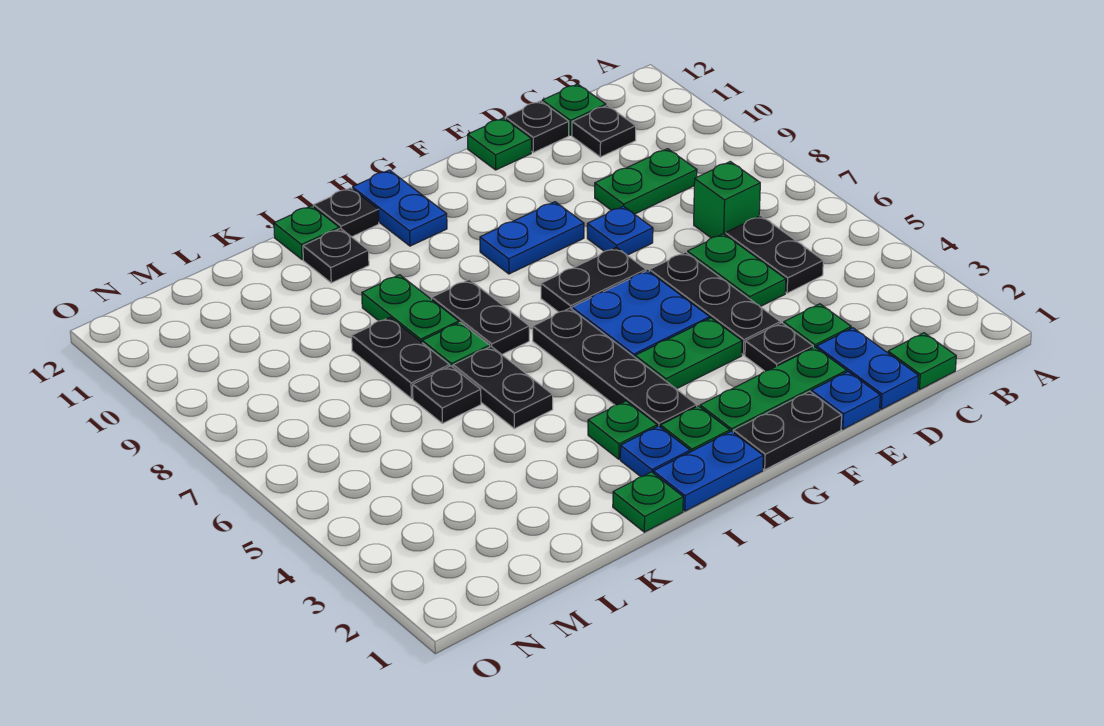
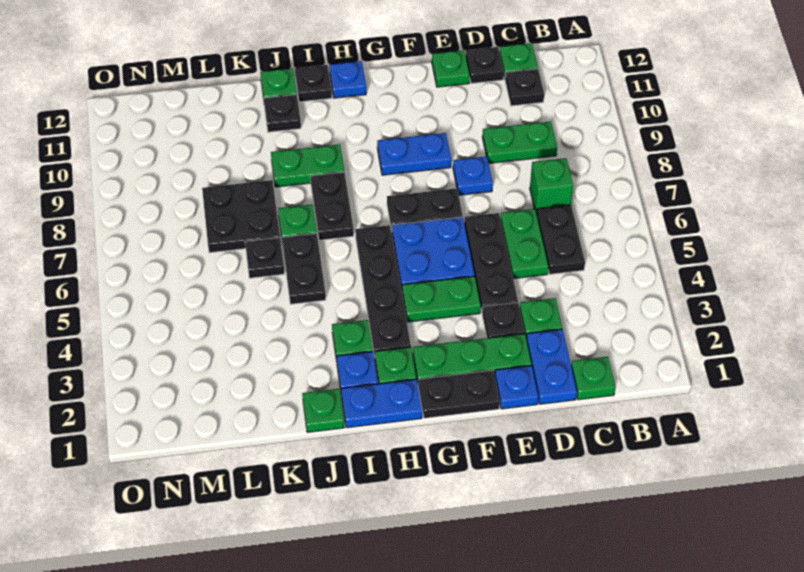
blue 1x2 plate [353,170,447,246] -> blue 1x1 plate [329,61,366,98]
green 1x2 plate [362,275,459,342] -> green 1x2 plate turned to [271,144,344,187]
black 1x2 plate [352,317,450,399] -> black 2x2 plate [202,180,280,253]

